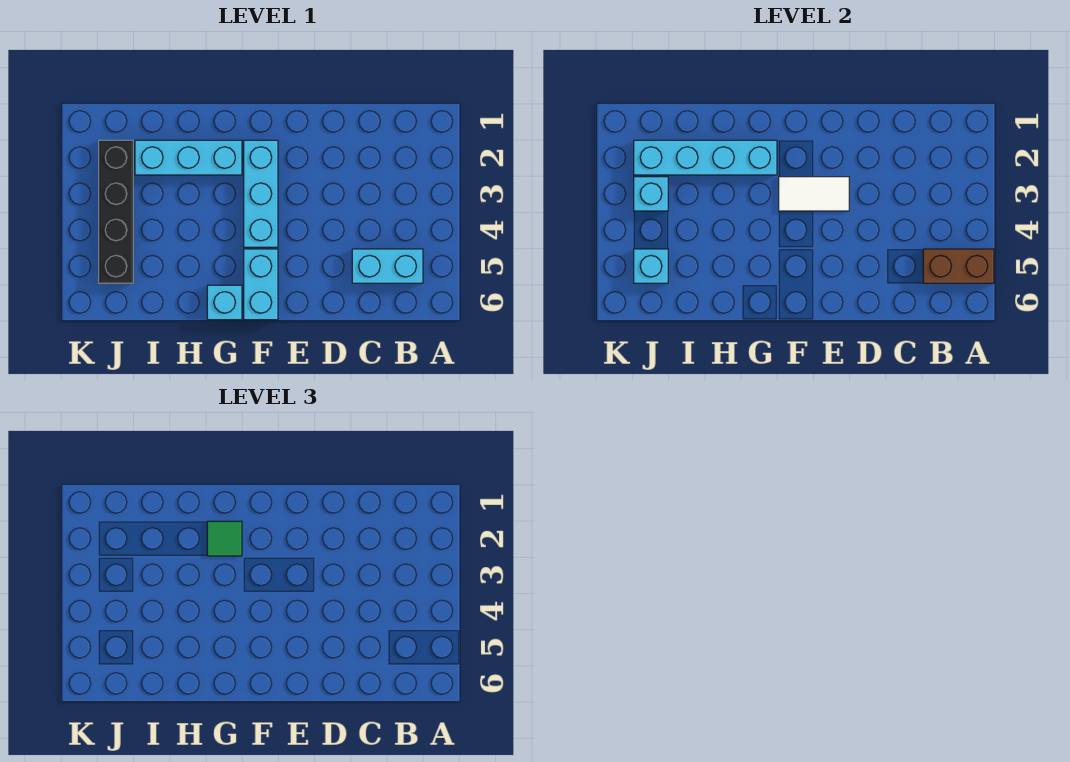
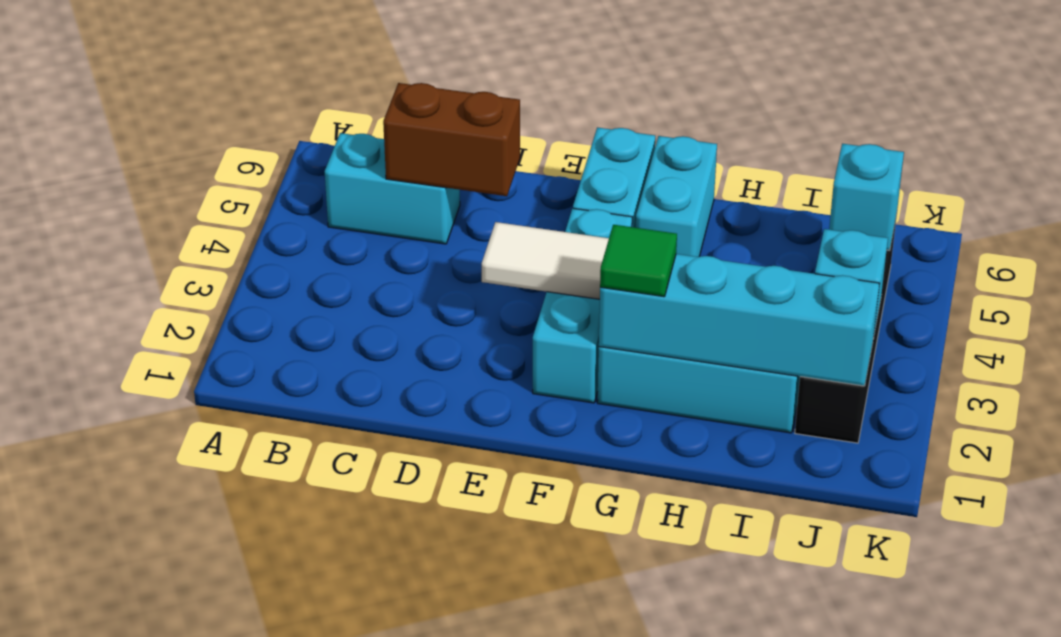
brown 1x2 brick [923,249,994,283] -> brown 1x2 brick moved to [383,83,520,196]
cyan 1x1 brick [207,285,242,320] -> cyan 1x2 brick [636,136,717,257]

